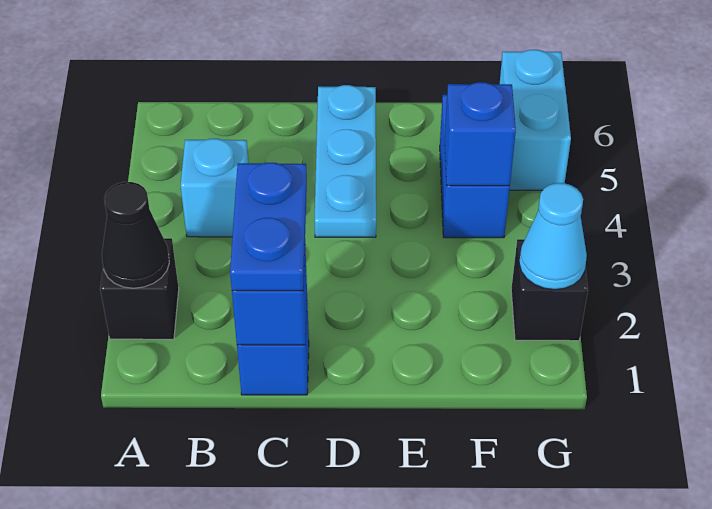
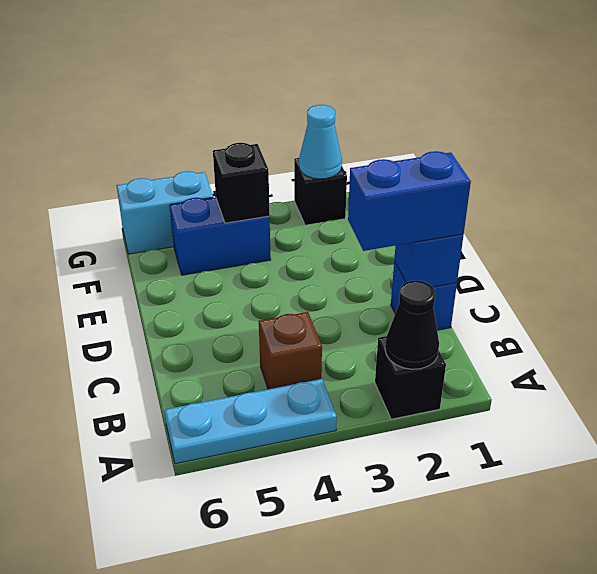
cyan 1x1 brick [181,139,248,237] -> brown 1x1 brick [259,312,322,389]
blue 1x2 plate [230,163,307,291] -> blue 1x2 brick [348,151,471,251]
cyan 1x3 plate [315,85,376,237] -> cyan 1x3 plate moved to [164,379,337,464]
blue 1x1 brick [445,82,516,186] -> black 1x1 brick [213,143,270,223]

